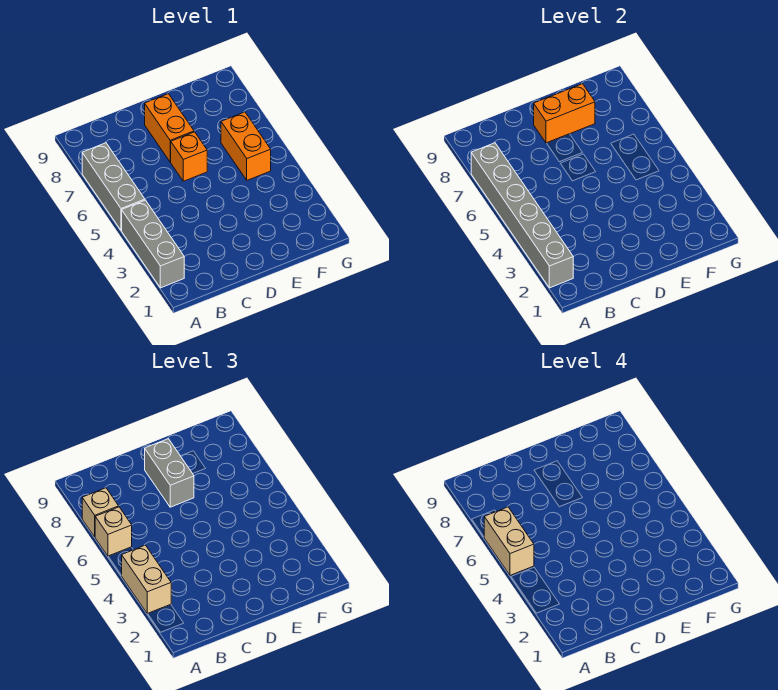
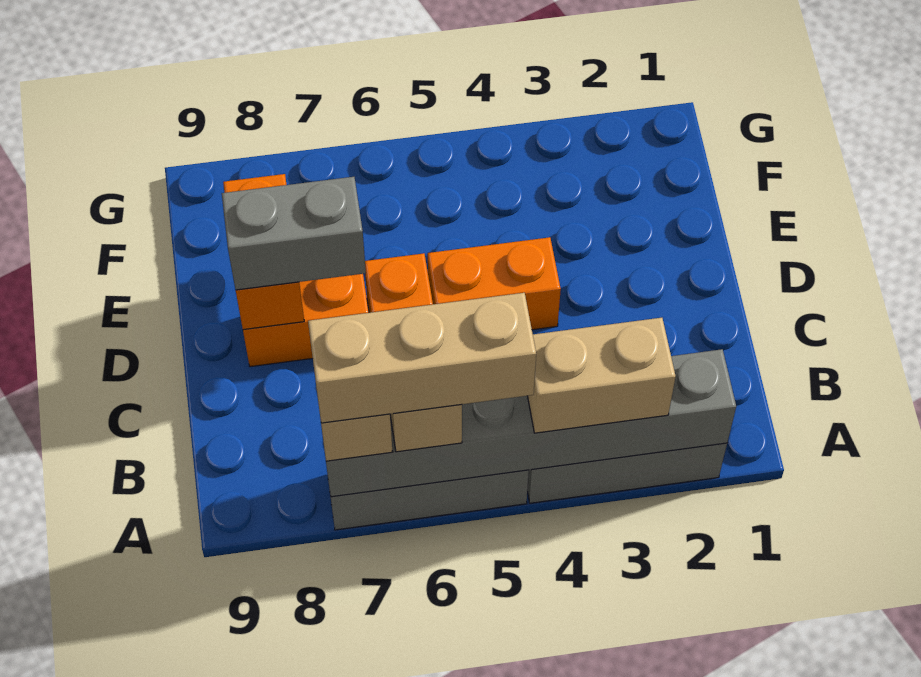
tan 1x2 brick [484,507,534,575] -> tan 1x3 brick [308,293,536,423]
orange 1x2 brick [221,112,271,180] -> orange 1x2 brick moved to [428,237,561,330]

